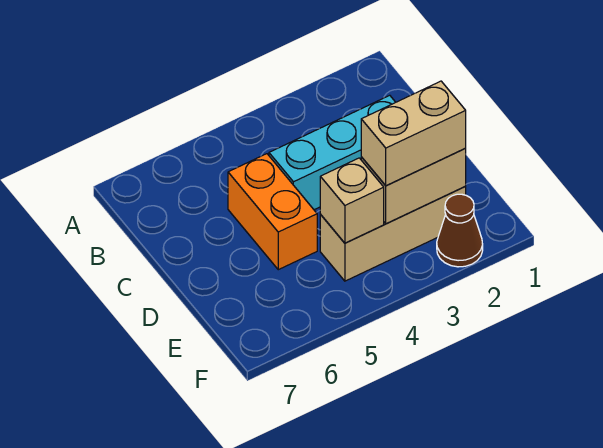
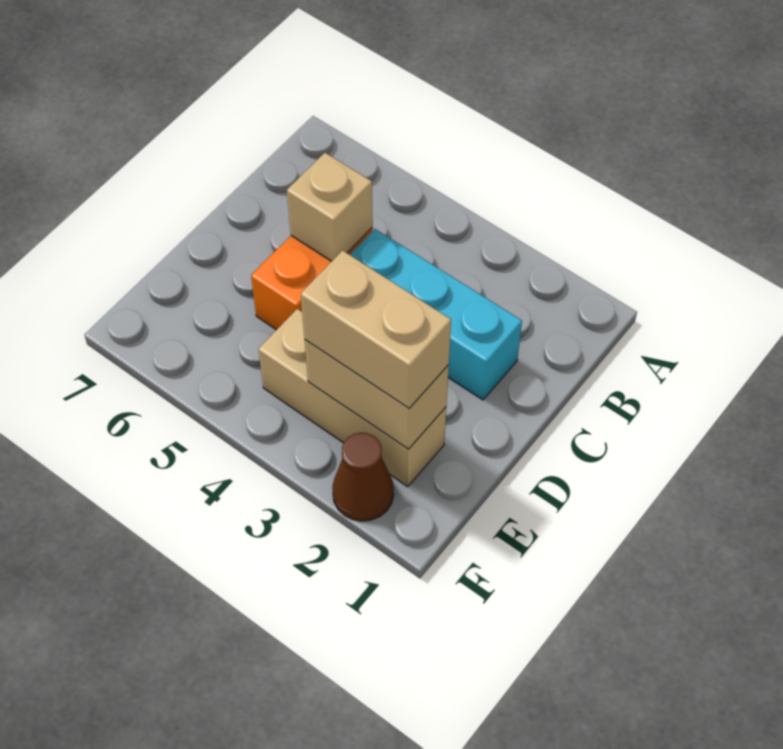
tan 1x1 brick [320,158,384,243] -> tan 1x1 brick moved to [287,153,373,261]

